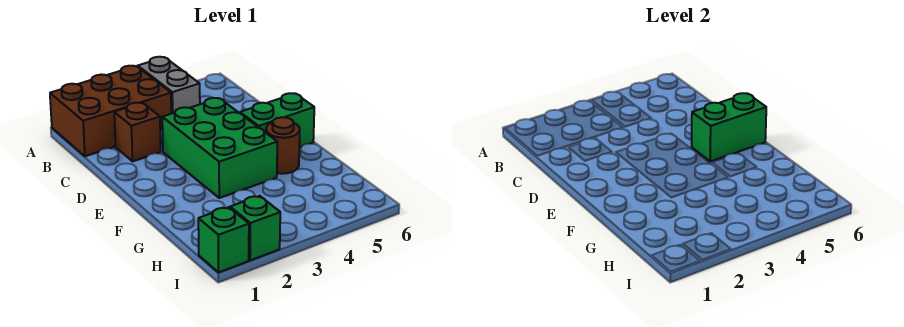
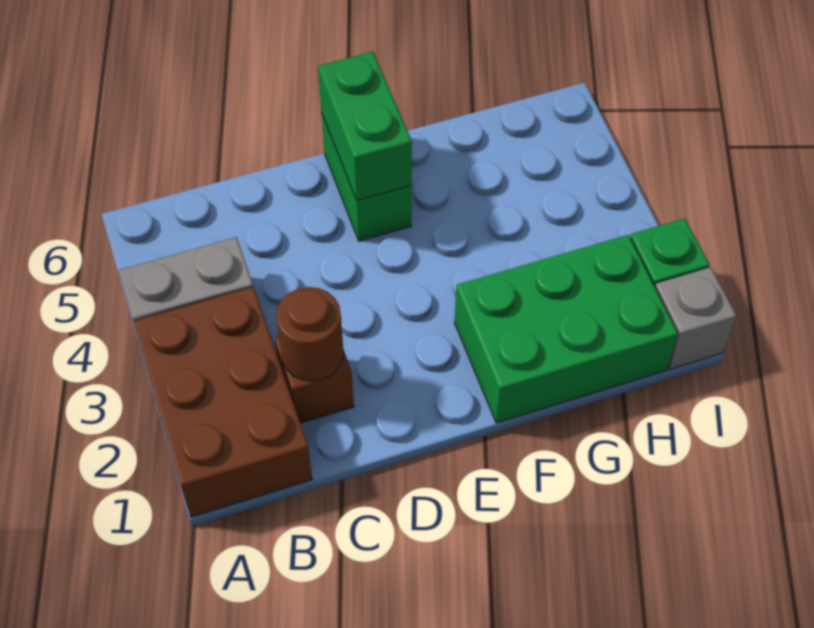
green 2x3 brick [162,98,277,198] -> green 2x3 brick moved to [454,235,678,423]
brown 1x1 round brick [266,117,300,174] -> brown 1x1 round brick moved to [276,287,344,381]
green 1x1 brick [198,207,249,272] -> grey 1x1 brick [655,267,736,369]

